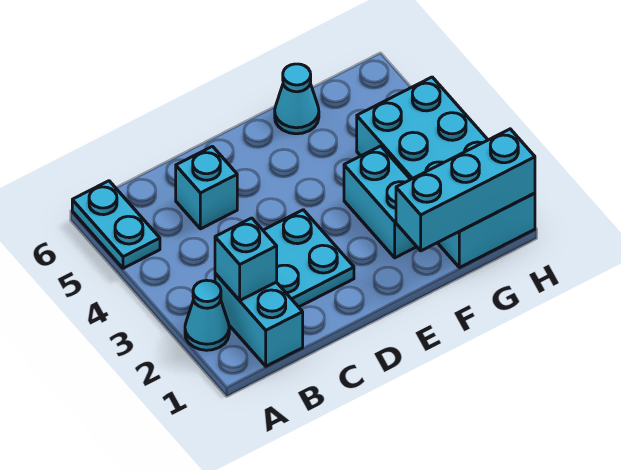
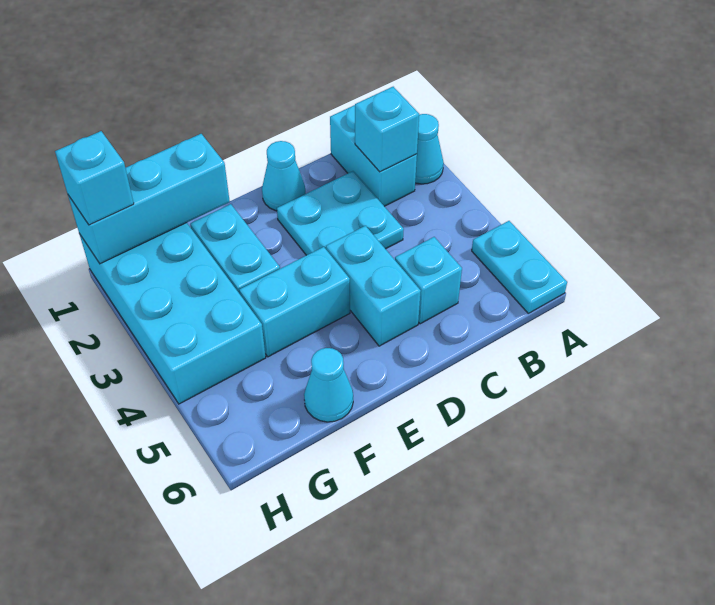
none -> cyan 1x1 cone [262,141,306,211]
none -> cyan 1x2 brick [326,226,421,346]
none -> cyan 1x2 brick [239,247,350,357]
none -> cyan 1x1 brick [55,131,134,225]

